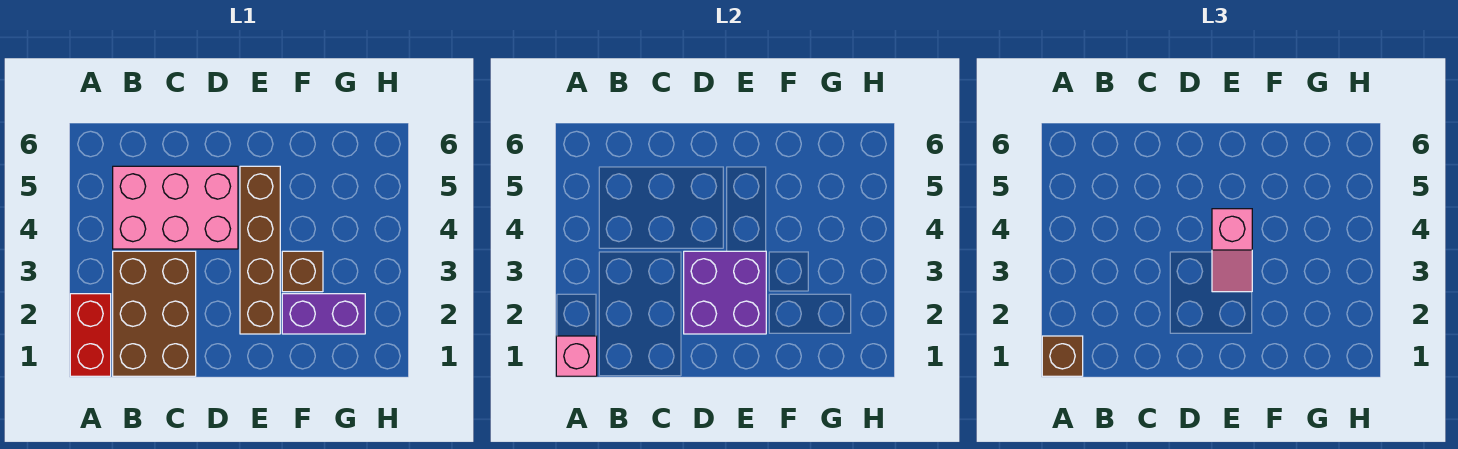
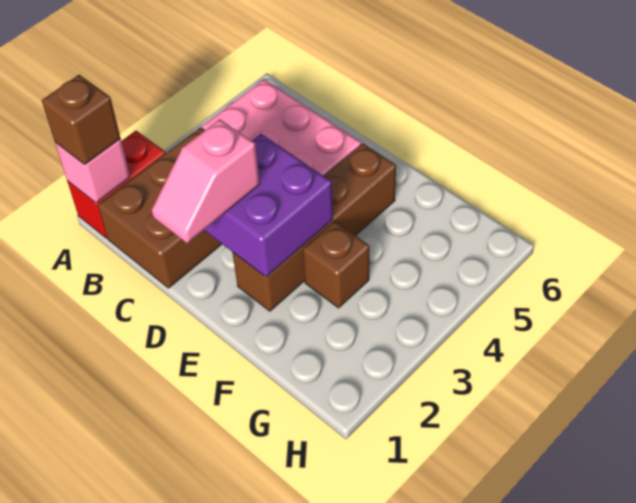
pink 1x2 slope [1212,209,1252,292] -> pink 1x2 slope moved to [152,119,260,243]
purple 1x2 brick [282,294,365,334] -> none

